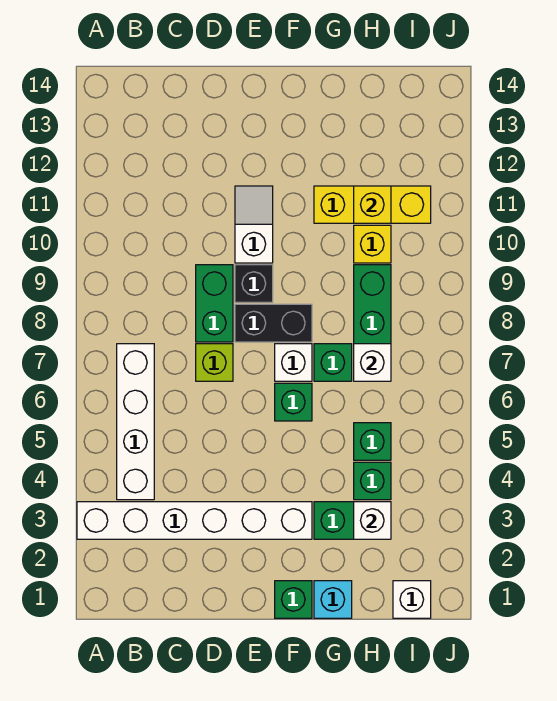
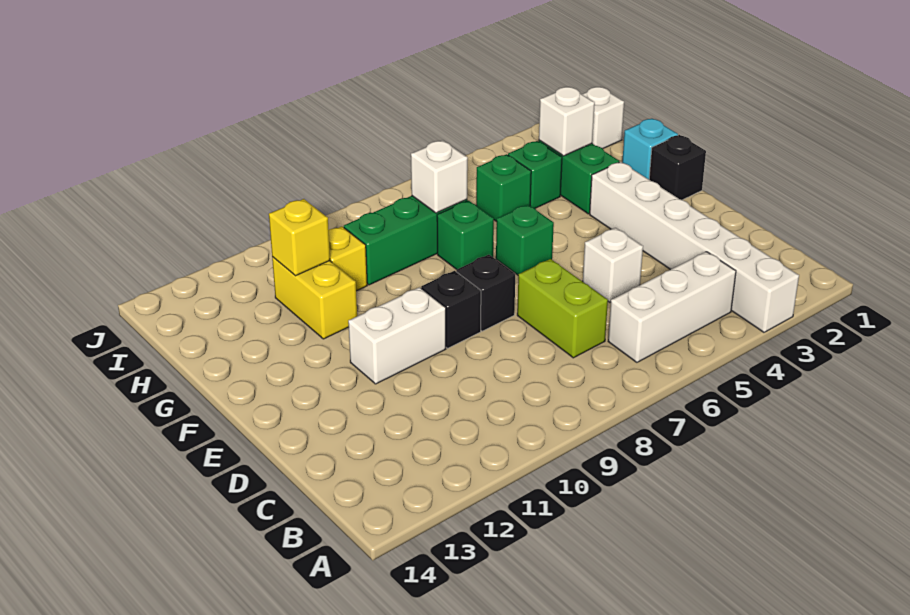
white 1x4 brick [117,344,154,500] -> white 1x3 brick [608,252,736,362]
lime 1x1 brick [196,344,233,381] -> lime 1x2 brick [517,259,608,358]
green 1x2 brick [196,265,233,342] -> none
black 1x2 brick [235,304,312,342] -> black 1x1 brick [456,255,515,331]
white 1x2 slope [235,186,273,263] -> white 1x2 brick [348,287,446,384]
green 1x1 brick [275,581,312,618] -> black 1x1 brick [649,135,706,200]
white 1x1 brick [275,344,312,381] -> white 1x1 brick moved to [583,228,643,302]
yellow 1x3 brick [314,186,431,223] -> yellow 1x2 brick [272,257,357,339]

